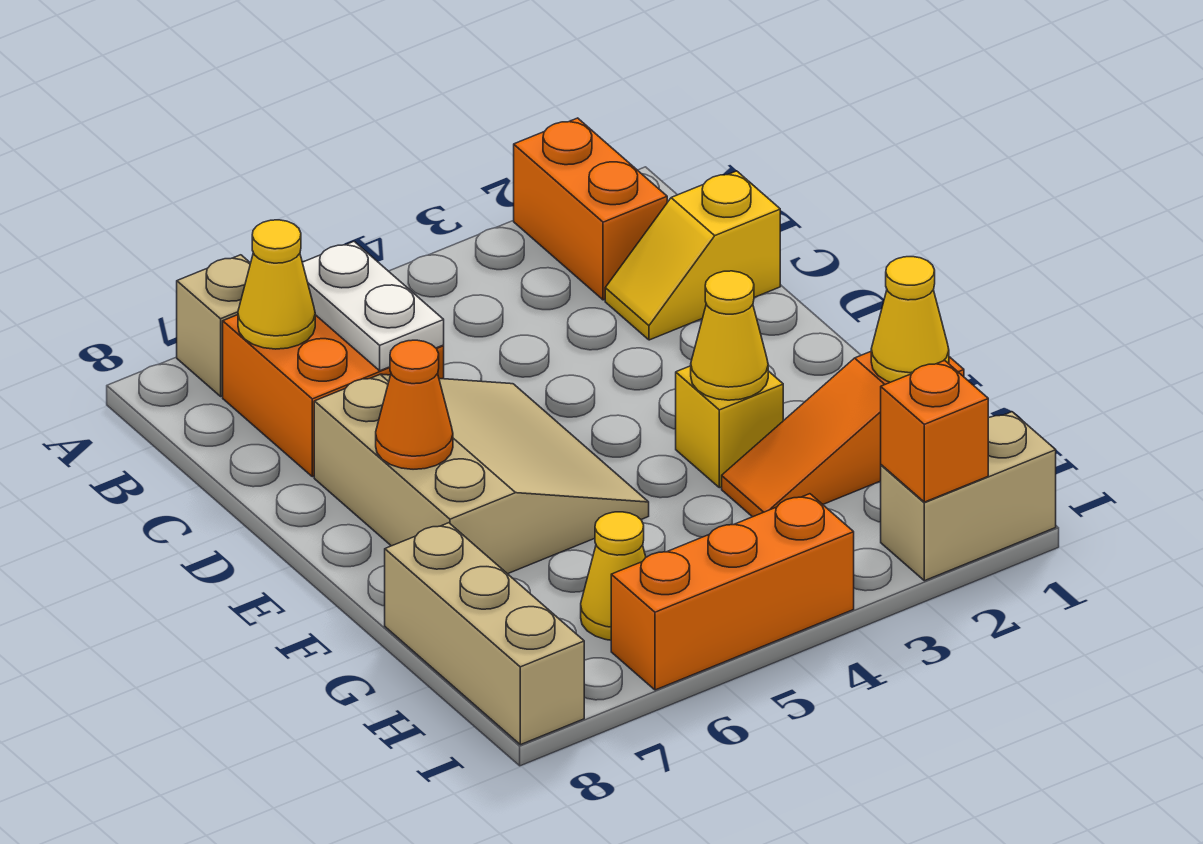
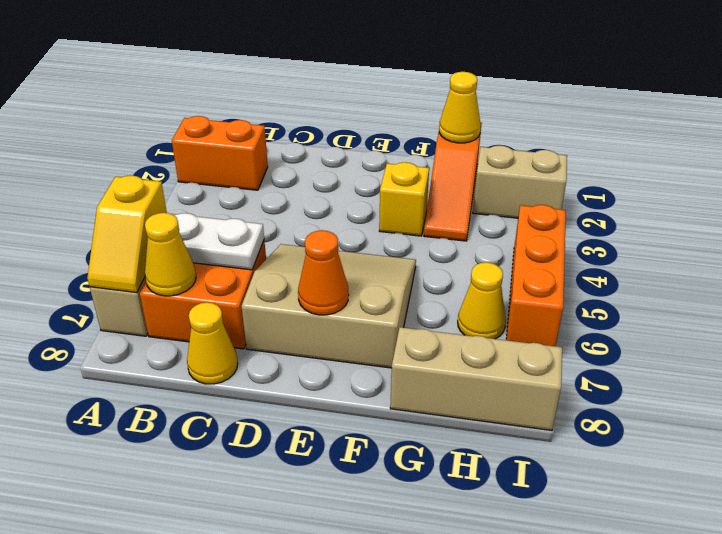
yellow 1x2 slope [605,171,780,340] -> yellow 1x2 slope moved to [87,176,167,293]
yellow 1x1 cone [691,271,768,400] -> yellow 1x1 cone moved to [187,302,238,384]
tan 1x2 brick [881,412,1056,581] -> tan 1x2 brick turned to [473,145,567,218]
orange 1x1 brick [881,360,988,502] -> none

